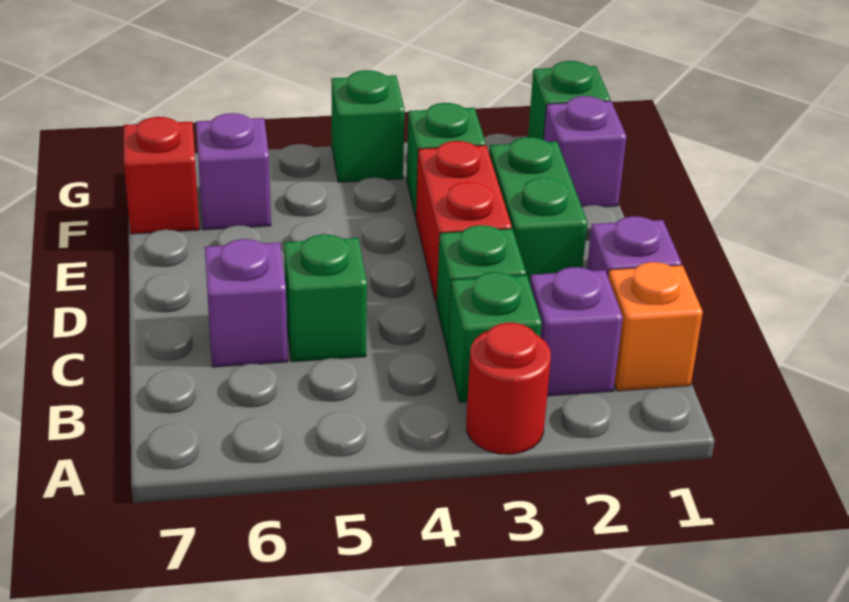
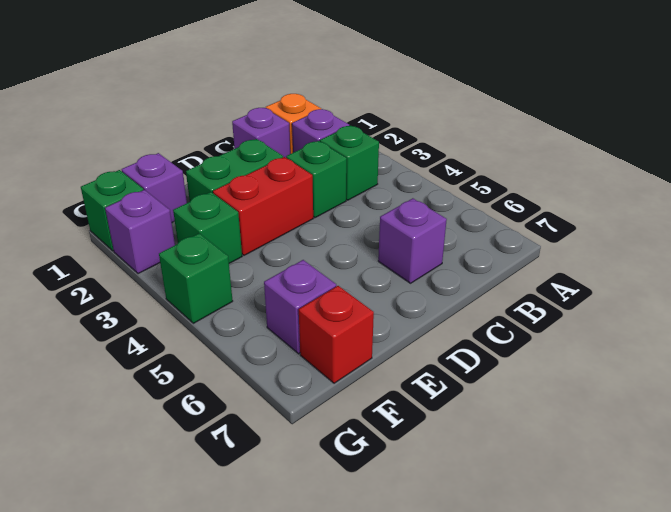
red 1x1 round brick [466,323,551,454] -> none
green 1x1 brick [284,234,367,362] -> none
none -> purple 1x1 brick [105,190,175,274]

